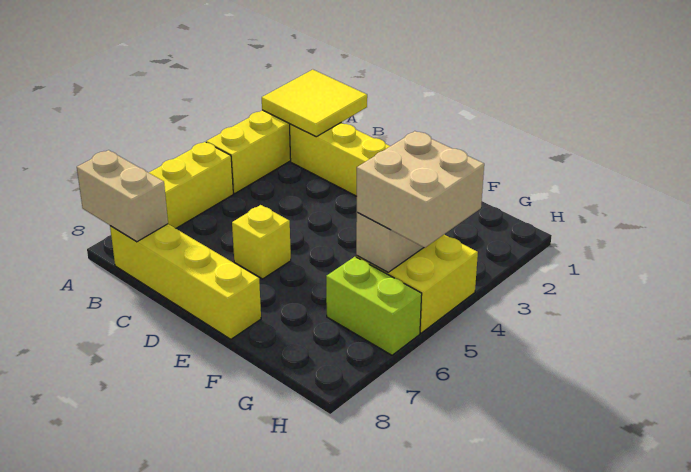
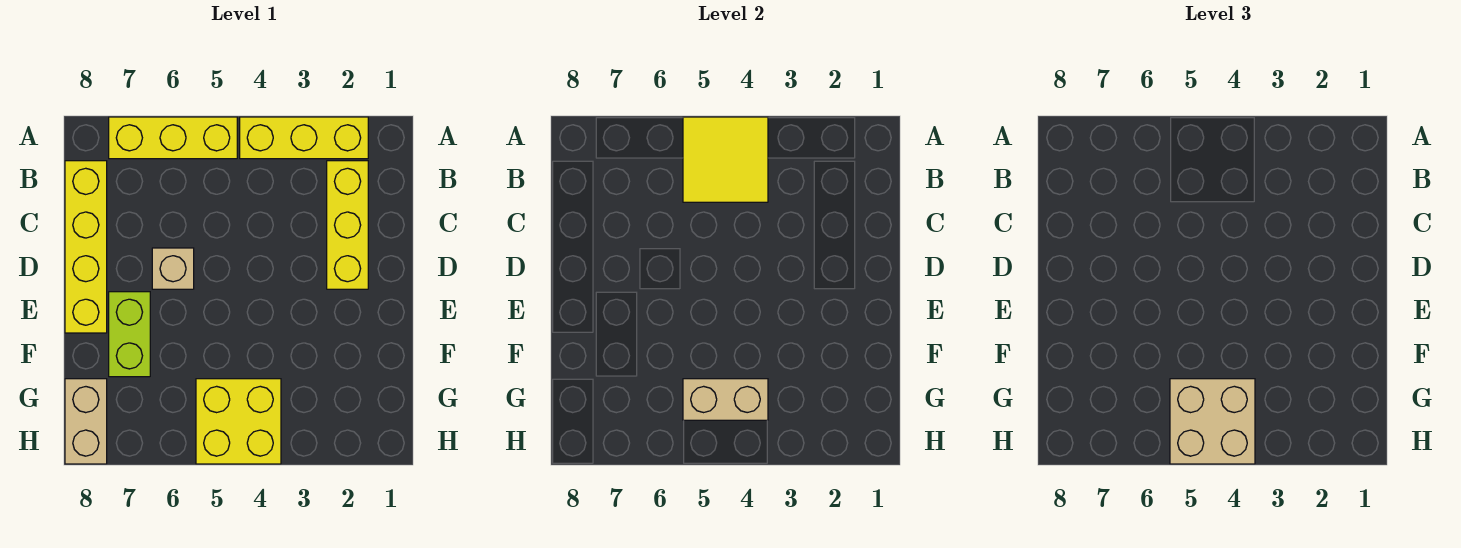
yellow 2x2 tile [262,70,367,137] -> yellow 2x2 tile moved to [683,117,768,202]
tan 1x2 brick [77,150,168,242] -> tan 1x2 brick moved to [65,379,107,464]
yellow 1x1 brick [232,205,291,279] -> tan 1x1 brick [152,248,194,289]
lime 1x2 brick [326,257,422,355] -> lime 1x2 brick moved to [109,292,150,377]

